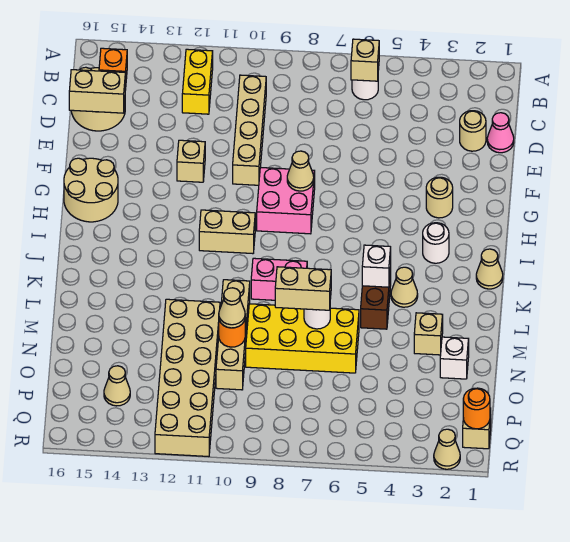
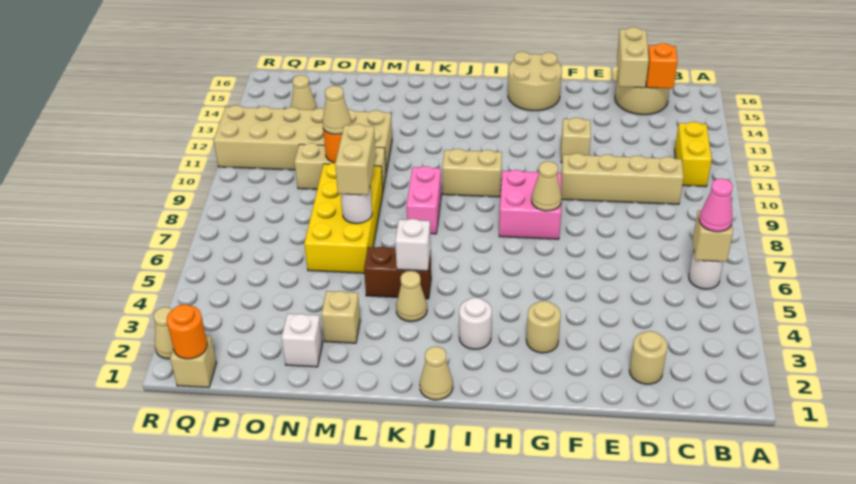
yellow 1x2 brick [182,49,213,114] -> yellow 1x2 brick turned to [675,122,712,187]
pink 1x1 cone [487,113,514,153] -> pink 1x1 cone moved to [699,179,733,232]
tan 1x2 brick [199,210,255,254] -> tan 1x2 brick turned to [442,149,502,197]
tan 1x4 brick [216,280,250,390] -> tan 1x3 brick [295,143,386,189]

